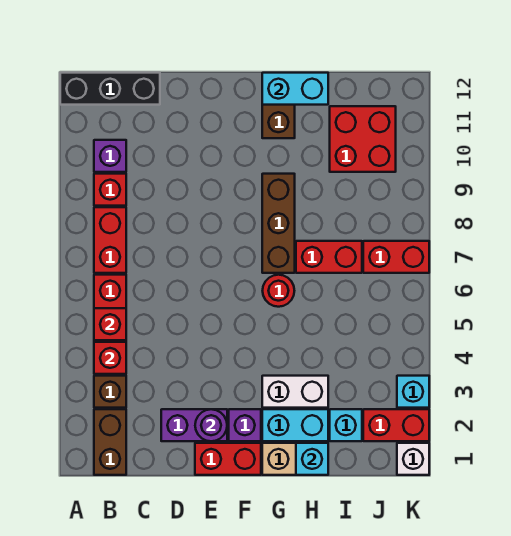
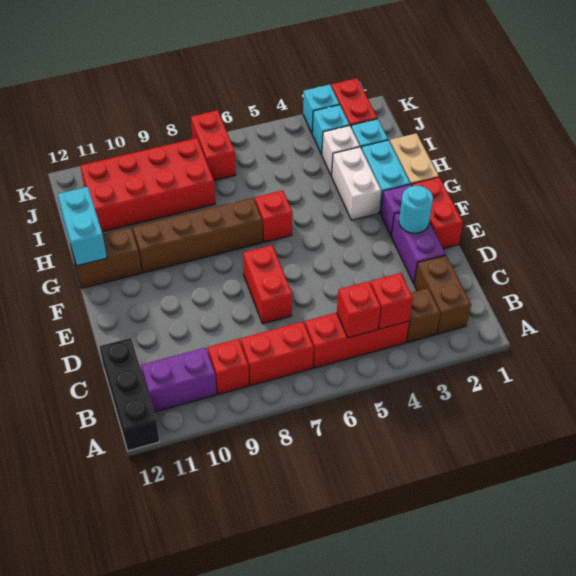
brown 1x2 brick [94,409,126,475] -> brown 1x2 brick turned to [414,255,471,334]
purple 1x1 brick [94,140,126,172] -> purple 1x2 brick [141,348,217,412]
purple 1x1 round brick [195,409,227,441] -> cyan 1x1 round brick [399,186,433,233]
red 1x1 round brick [263,275,294,307] -> red 1x1 brick [255,190,292,242]
brown 1x3 brick [262,174,295,273] -> brown 1x4 brick [133,198,262,273]
cyan 1x1 brick [296,443,328,475] -> cyan 1x1 brick moved to [312,105,349,155]
red 1x2 brick [296,241,362,273] -> red 1x2 brick moved to [243,245,292,324]
red 2x2 brick [330,106,396,172] -> red 2x4 brick [80,138,215,232]
white 1x1 brick [397,443,429,475] -> white 1x1 brick moved to [322,126,360,176]

